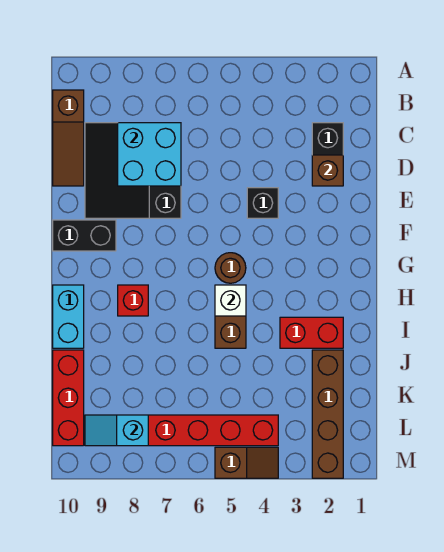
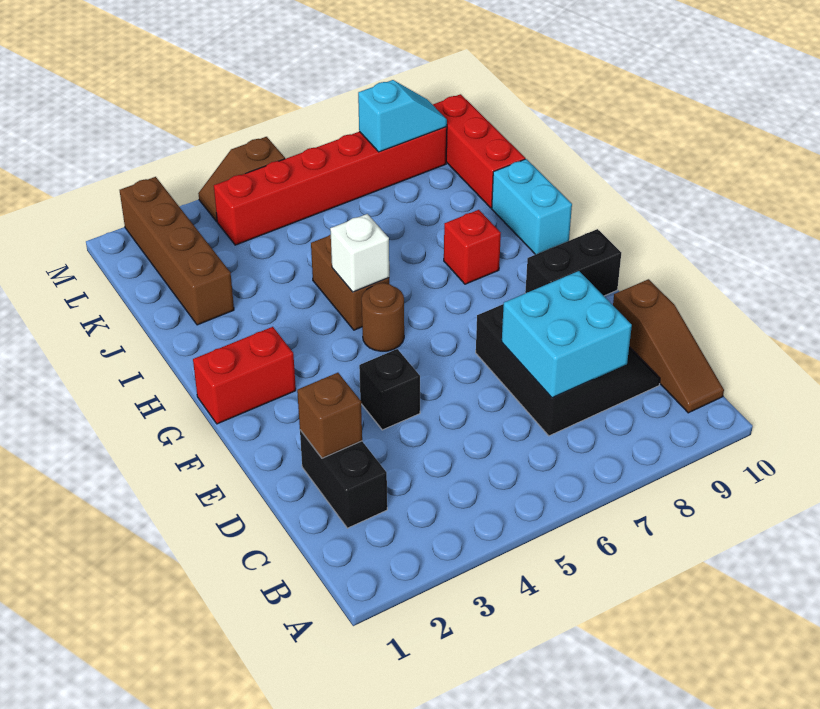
brown 1x3 slope [53,90,84,186] -> brown 1x3 slope turned to [613,279,724,413]
red 1x2 brick [280,317,343,348] -> red 1x2 brick moved to [193,327,296,424]

